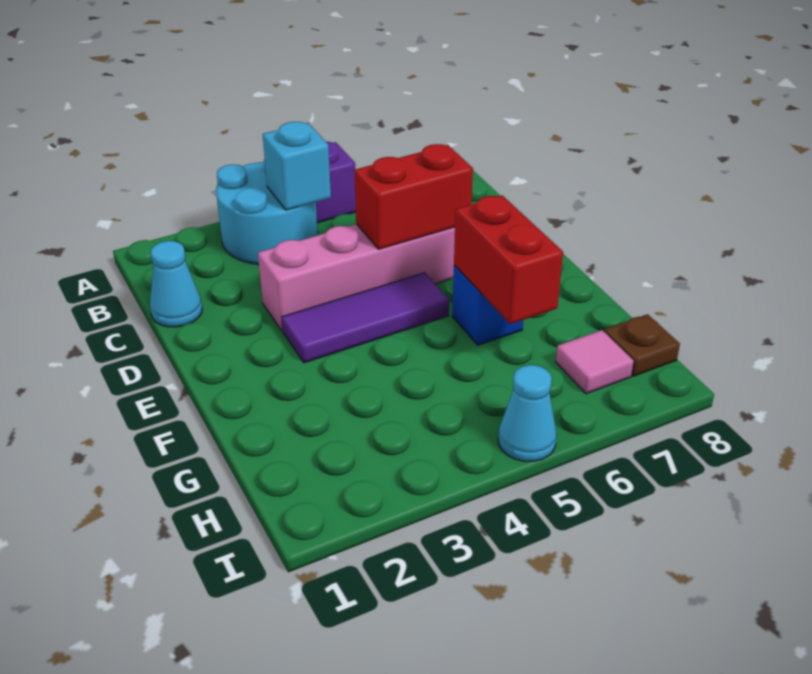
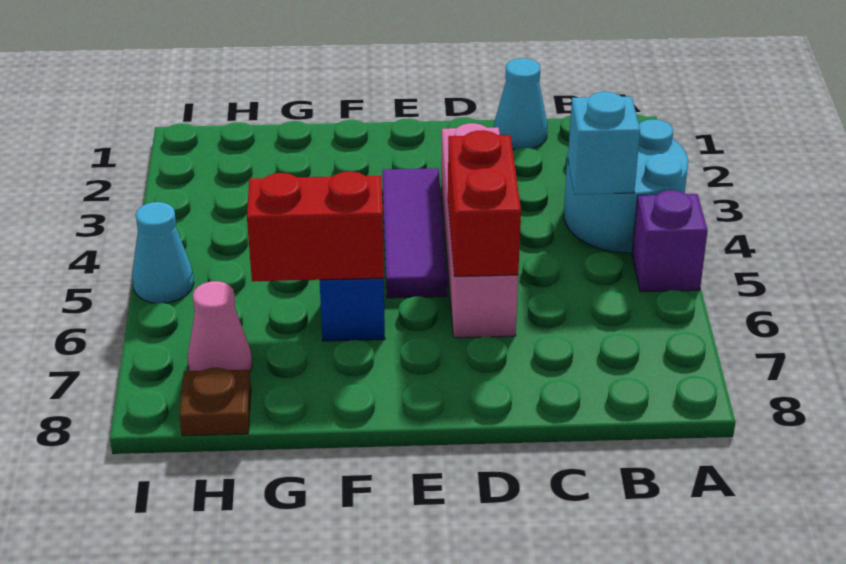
pink 1x1 tile [556,330,634,394] -> pink 1x1 cone [187,281,252,372]

